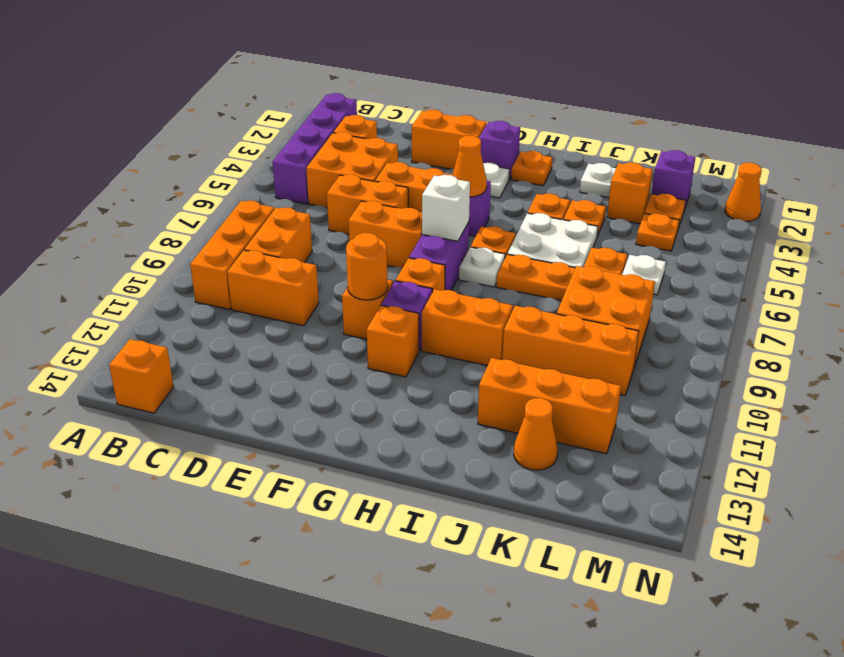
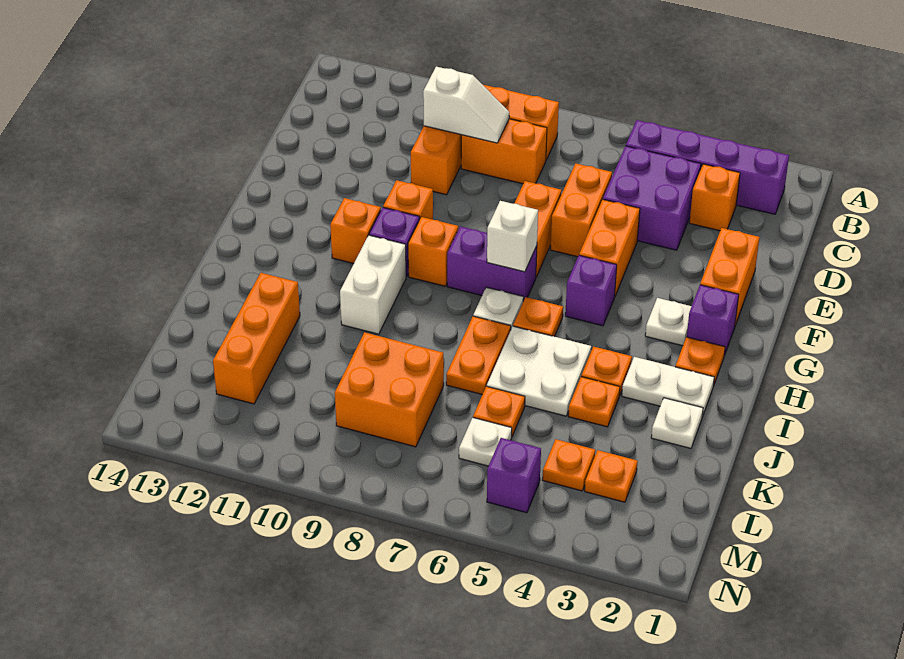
orange 1x1 brick [109,339,174,413] -> none
orange 2x2 brick [306,132,398,208] -> purple 2x2 brick [603,146,701,250]
none -> white 1x2 slope [423,67,509,143]
orange 1x1 round brick [346,233,388,300] -> none
orange 1x1 cone [452,136,487,197] -> none
orange 1x2 brick [422,289,513,366] -> white 1x2 brick [340,235,406,334]
none -> white 1x2 plate [622,357,714,417]
orange 1x3 brick [502,306,639,395] -> none
orange 1x1 brick [607,162,653,224] -> none
orange 1x1 cone [514,398,558,470] -> none
purple 1x1 brick [652,150,695,207] -> purple 1x1 brick moved to [487,438,541,513]
orange 1x1 cone [725,163,762,221] -> none

